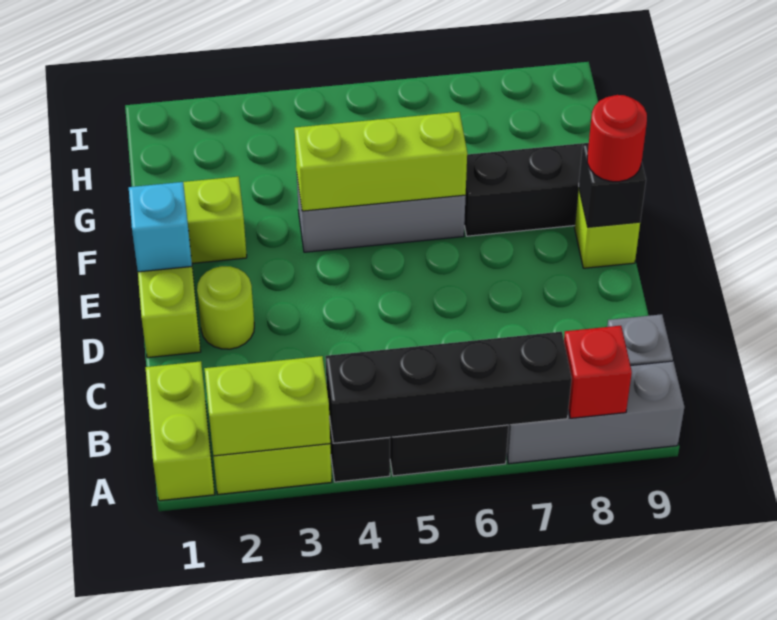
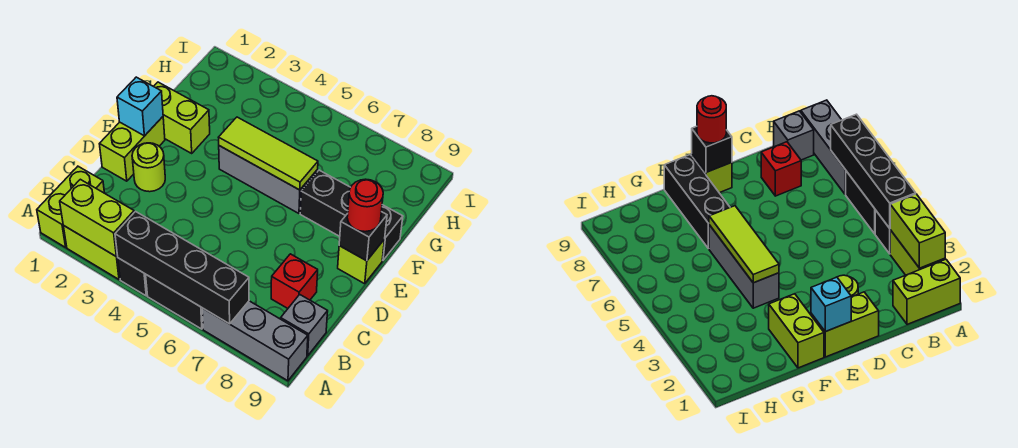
red 1x1 brick [564,326,632,418] -> red 1x1 brick moved to [271,254,318,308]
lime 1x3 brick [295,112,467,211] -> lime 1x3 tile [218,117,318,190]

